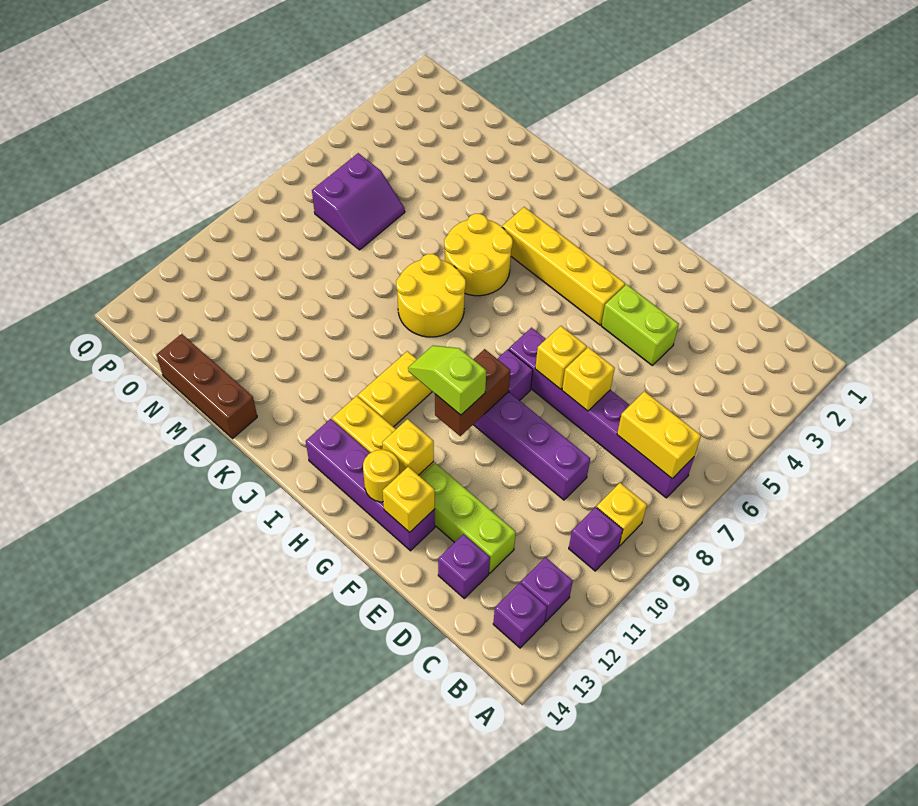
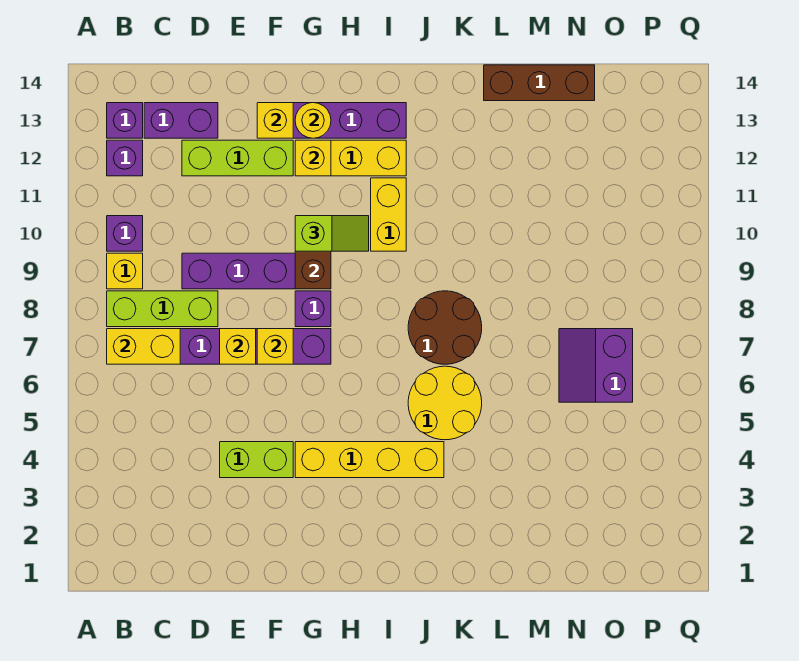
none -> lime 1x3 brick [107,291,218,327]
purple 1x1 brick [438,534,490,598] -> purple 1x2 brick [144,103,218,138]
yellow 2x2 round brick [396,254,466,337] -> brown 2x2 round brick [408,291,482,364]

